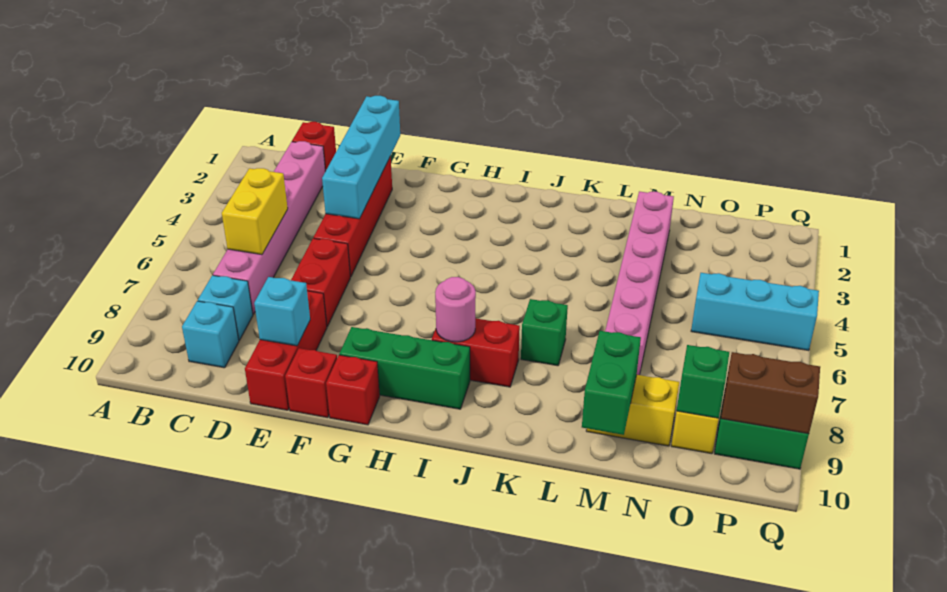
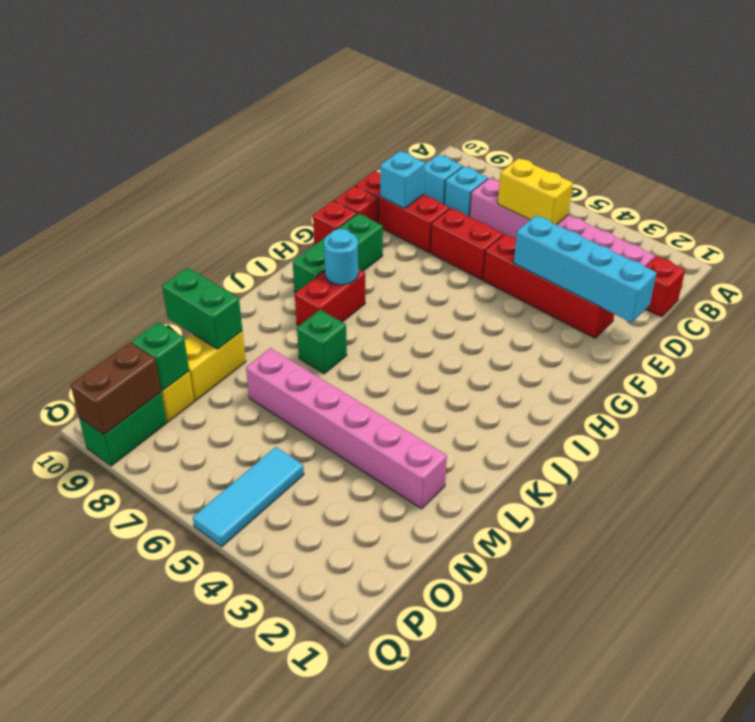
pink 1x1 round brick [435,277,476,342] -> cyan 1x1 round brick [324,229,358,285]
cyan 1x3 brick [691,273,819,351] -> cyan 1x3 tile [193,447,304,547]

